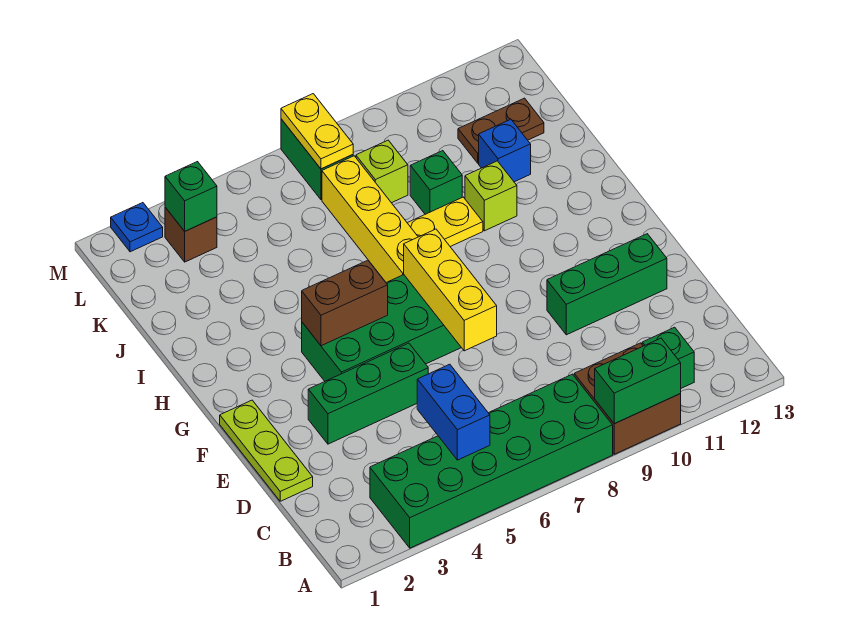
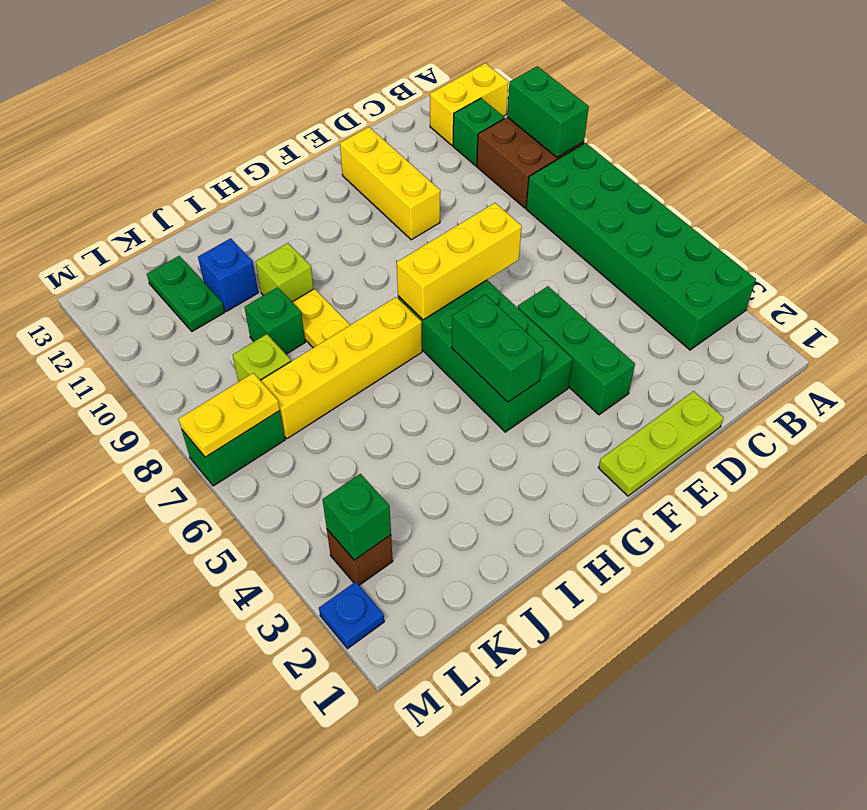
none -> yellow 1x2 brick [430,63,508,145]
blue 1x2 brick [417,364,490,460] -> none
green 1x3 brick [547,234,667,335] -> yellow 1x3 brick [340,127,440,240]
brown 1x2 brick [302,260,388,346] -> green 1x2 brick [452,294,544,402]
brown 1x2 plate [458,98,544,163] -> green 1x2 plate [147,256,225,332]

